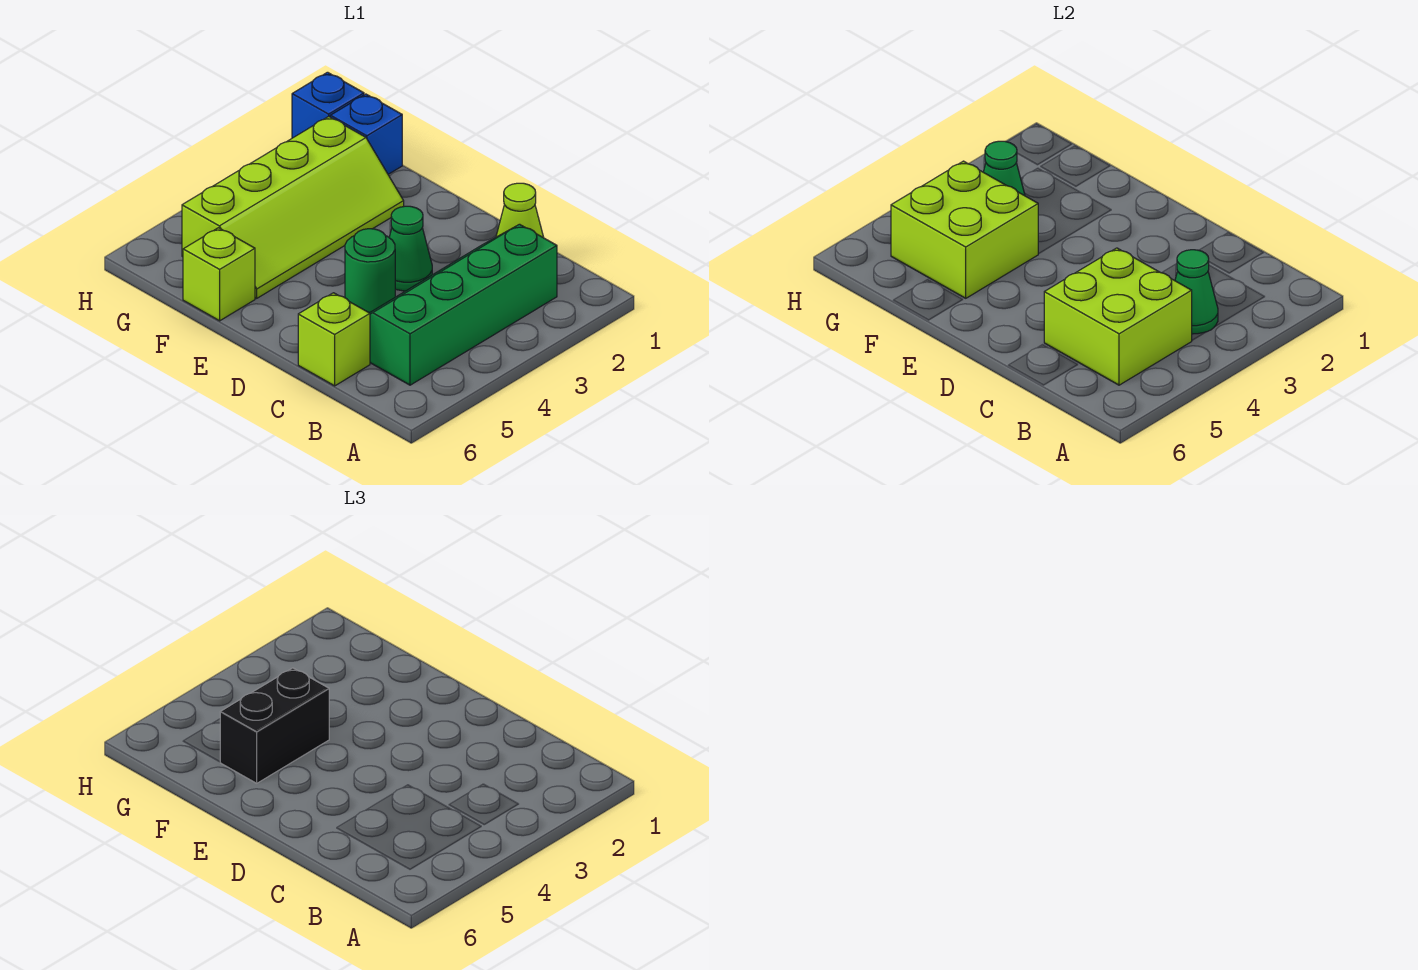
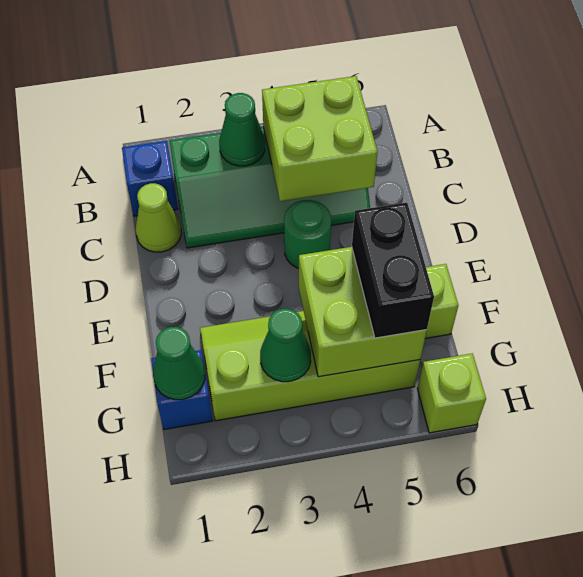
lime 1x1 brick [298,293,370,386] -> lime 1x1 brick moved to [417,353,486,433]
green 1x1 cone [389,206,432,291] -> green 1x1 cone moved to [153,327,205,400]
black 1x2 brick [220,668,329,783] -> black 1x2 brick turned to [352,203,434,338]
blue 1x1 brick [292,72,364,138] -> blue 1x1 brick moved to [122,141,178,216]

